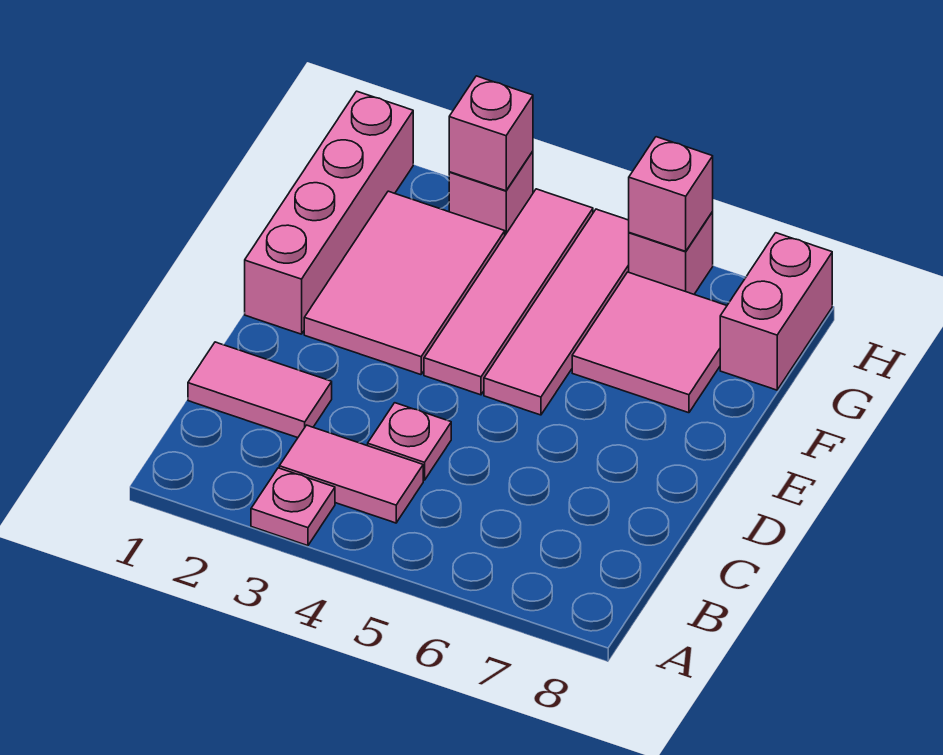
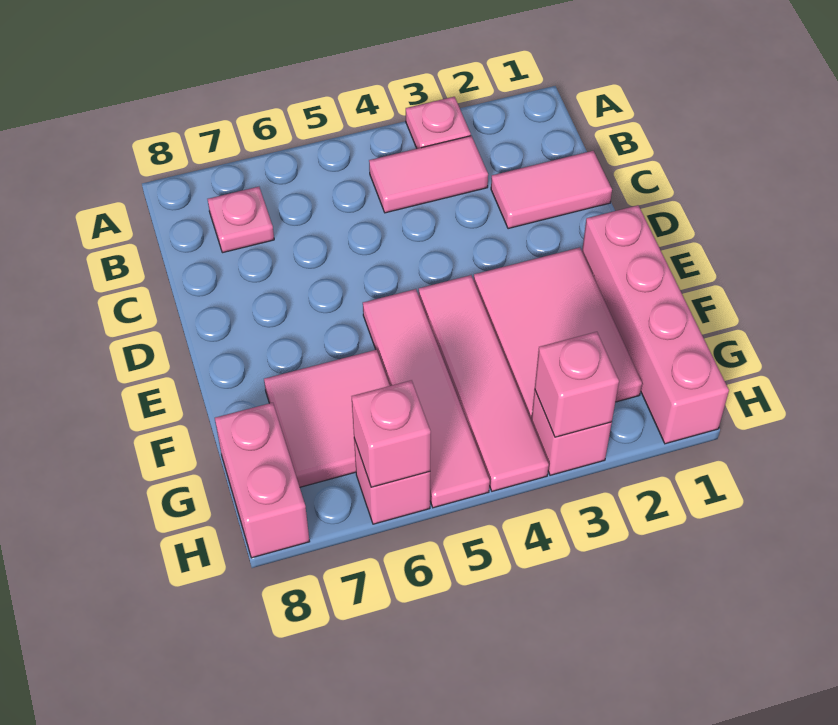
pink 1x1 plate [368,403,451,480] -> pink 1x1 plate moved to [208,187,274,253]

